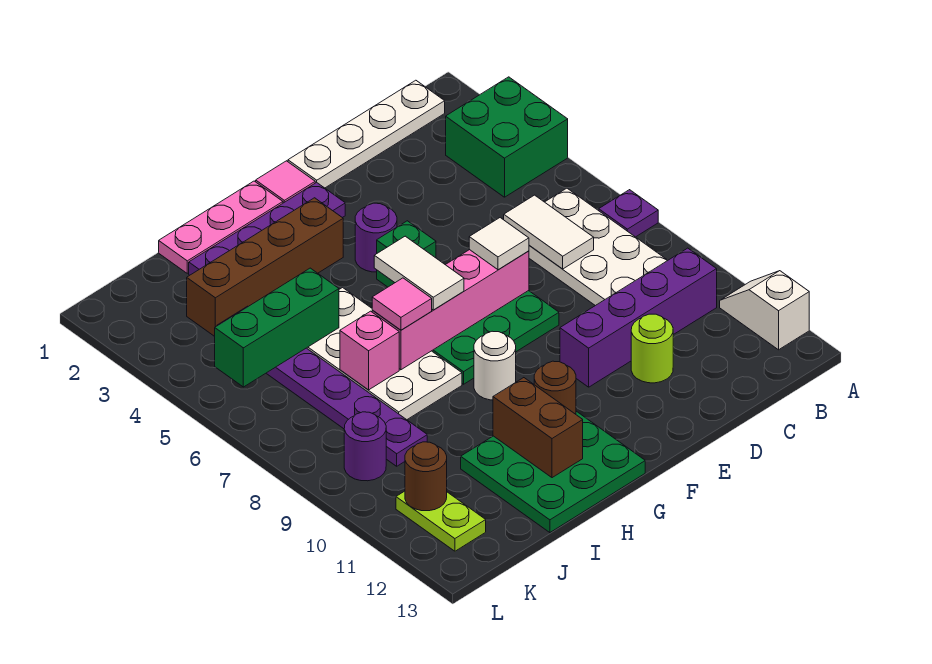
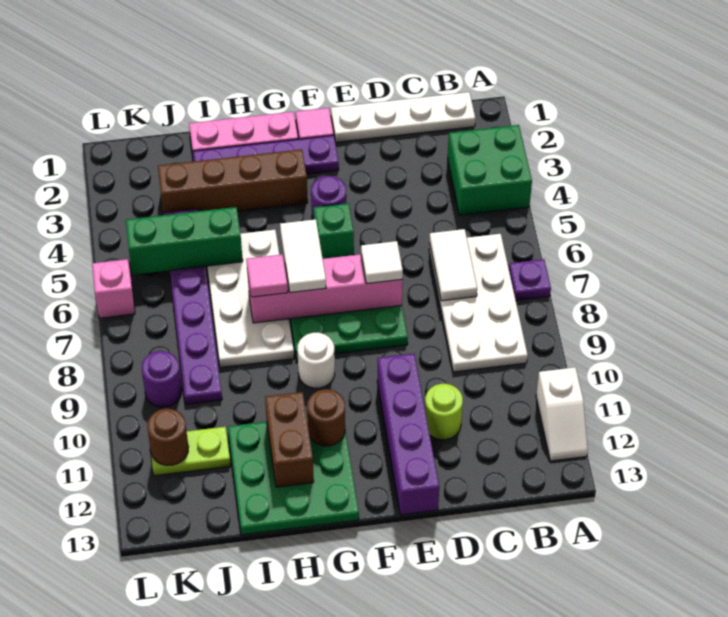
white 1x2 slope [720,271,809,350] -> white 1x2 slope turned to [536,367,588,461]
purple 1x4 brick [560,248,717,387] -> purple 1x4 brick turned to [377,354,439,515]
pink 1x1 brick [340,311,399,390] -> pink 1x1 brick moved to [92,259,135,318]
lime 1x2 plate [396,491,486,551] -> lime 1x2 plate turned to [151,427,231,476]

